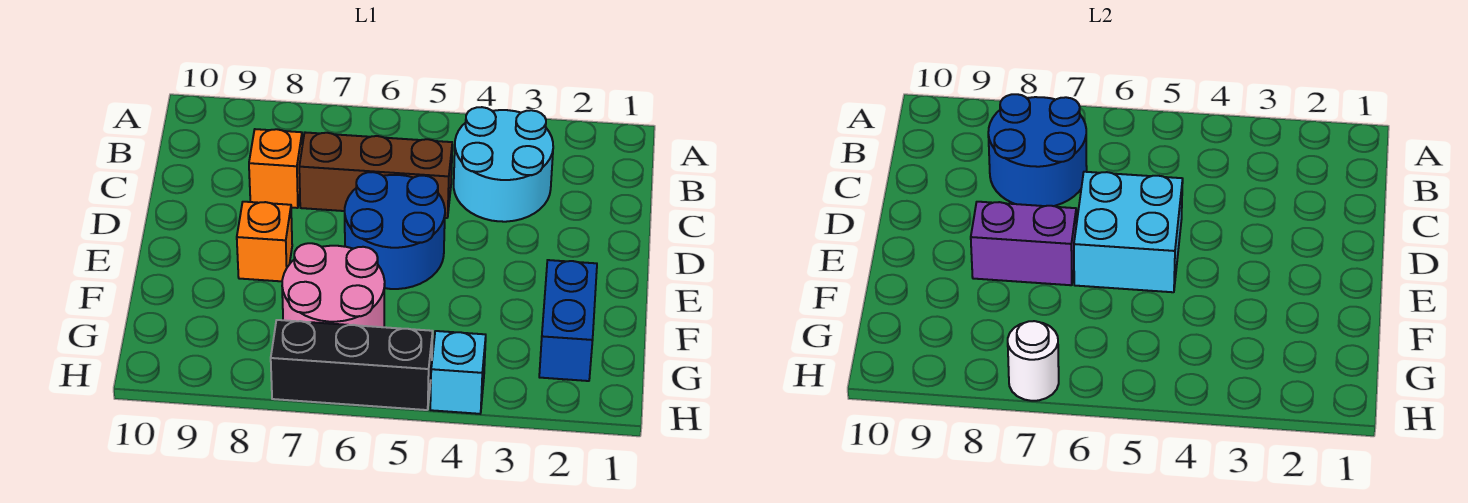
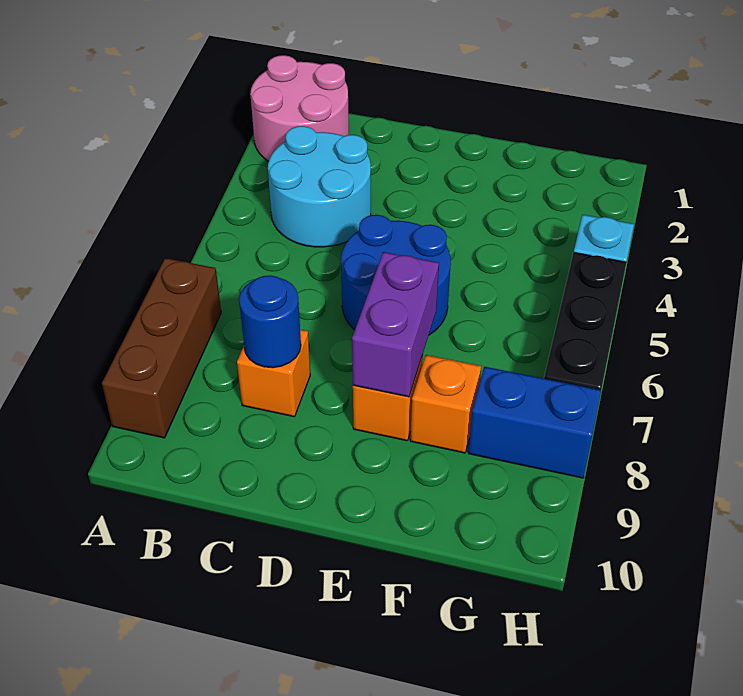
blue 2x2 round brick [988,94,1087,206] -> blue 1x1 round brick [239,275,301,368]
brown 1x3 brick [299,132,452,218] -> brown 1x3 brick moved to [102,258,221,438]
cyan 2x2 brick [1074,172,1183,292] -> none
blue 1x2 brick [539,260,597,381] -> blue 1x2 brick moved to [468,367,601,478]
pink 2x2 round brick [282,243,385,327] -> pink 2x2 round brick moved to [250,55,349,161]
none -> orange 1x1 brick [410,355,481,453]
white 1x1 round brick [1008,321,1059,401] -> none

